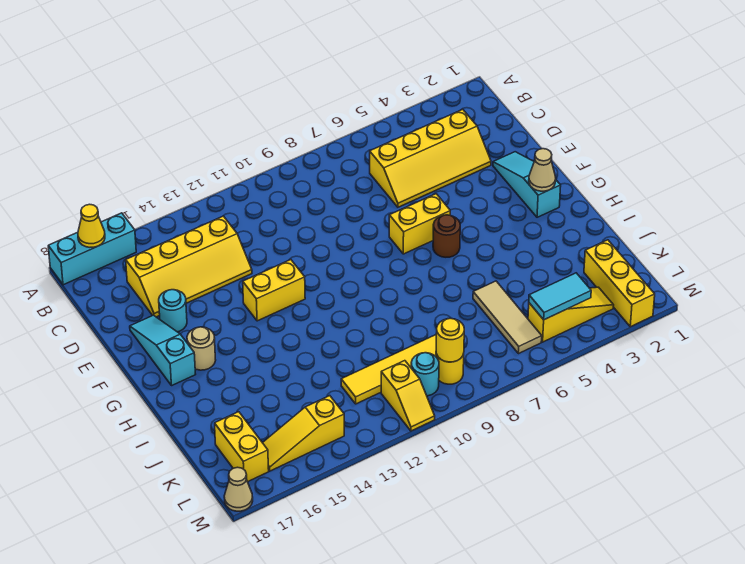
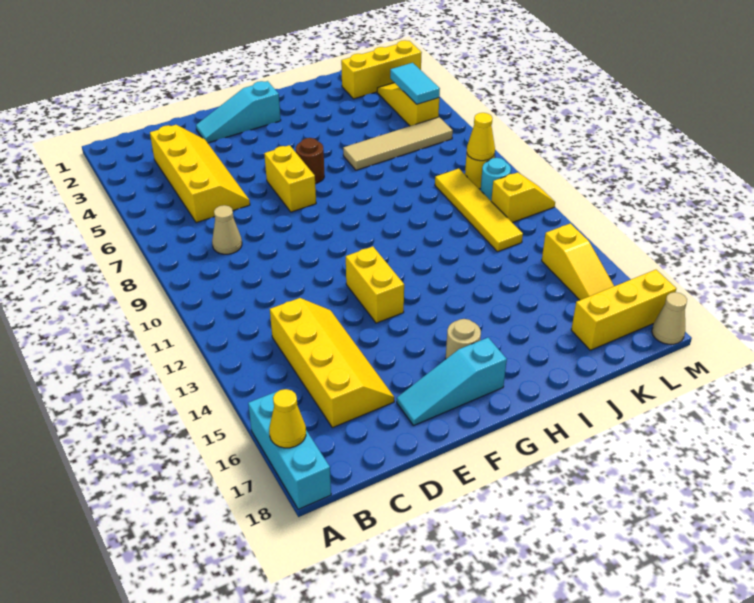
cyan 1x1 round brick [159,290,187,332] -> none
tan 1x1 cone [529,149,556,191] -> tan 1x1 cone moved to [212,205,242,254]
tan 1x3 tile [473,281,542,354] -> tan 1x4 tile [343,117,453,170]
yellow 1x2 brick [215,412,269,482] -> yellow 1x3 brick [571,270,676,350]
yellow 1x1 round brick [436,318,464,362] -> yellow 1x1 cone [467,113,495,161]

